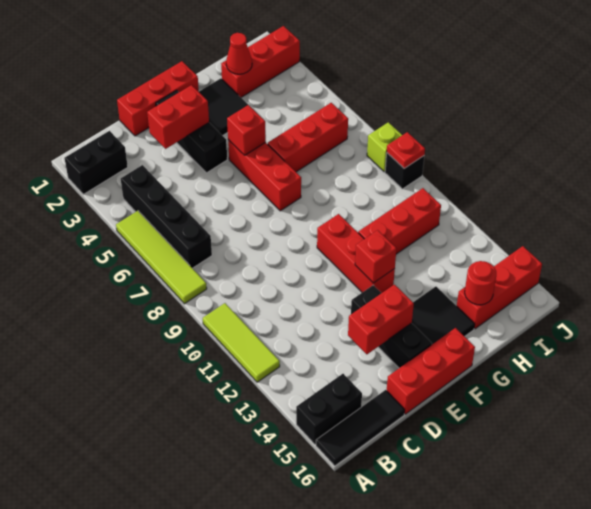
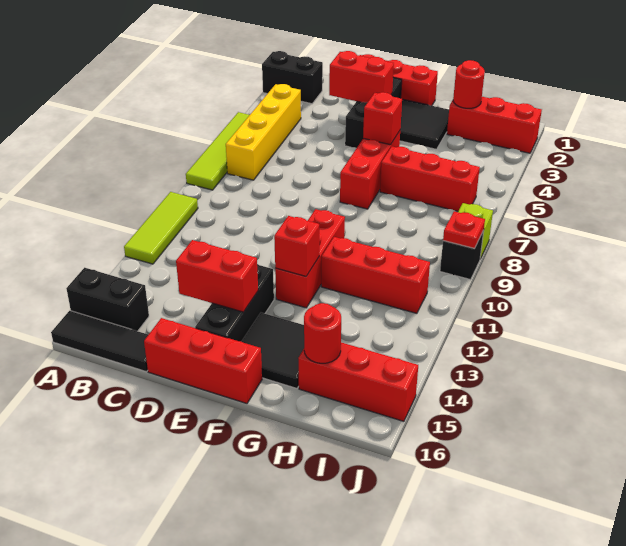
black 1x4 brick [121,165,212,268] -> yellow 1x4 brick [226,84,301,180]
red 1x1 cone [226,33,252,74] -> red 1x1 round brick [453,60,485,108]

